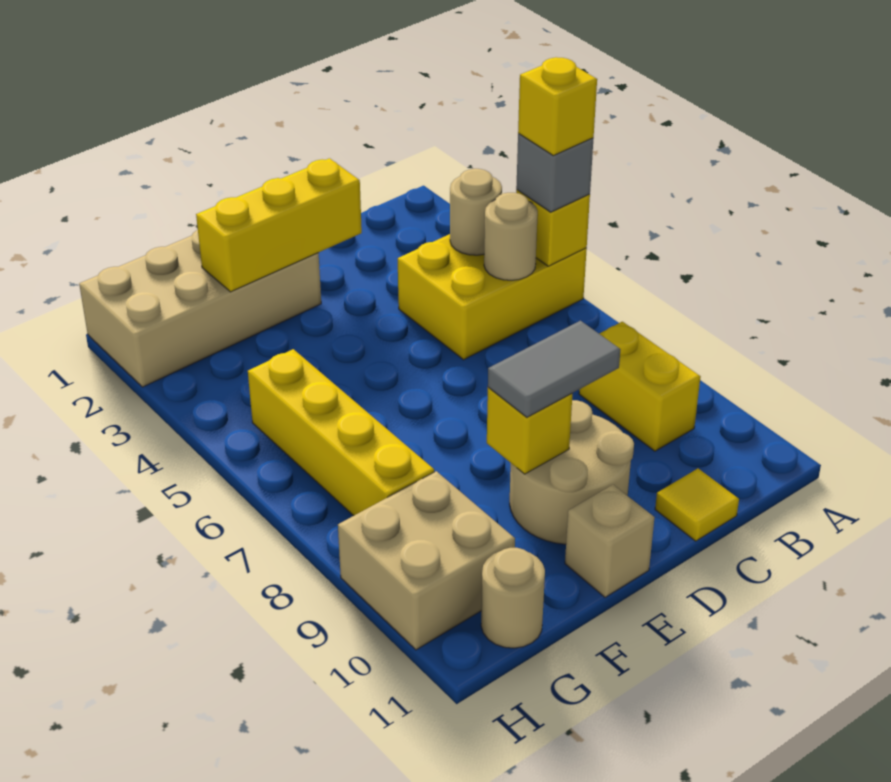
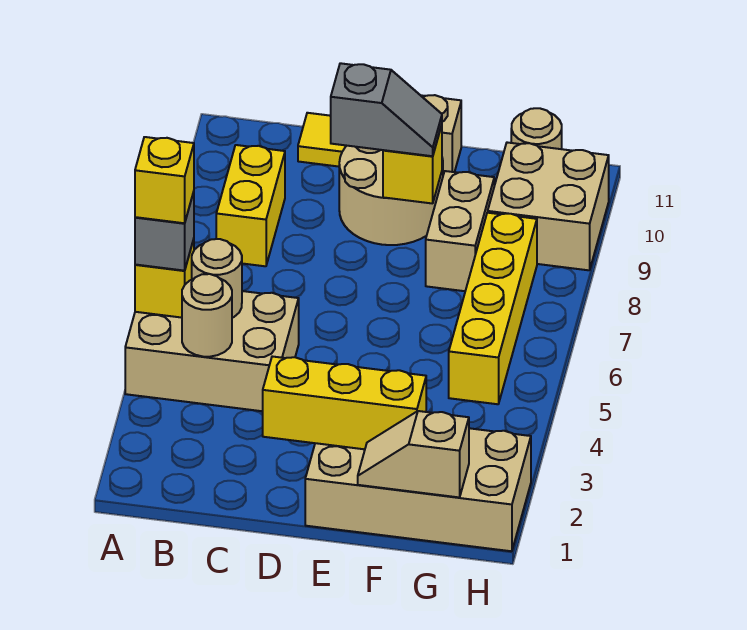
yellow 2x3 brick [398,234,587,360] -> tan 2x3 brick [125,291,299,411]
grey 1x2 tile [488,321,620,417] -> grey 1x2 slope [331,63,442,156]
none -> tan 1x2 slope [358,411,469,497]
none -> tan 1x2 brick [426,171,494,291]

